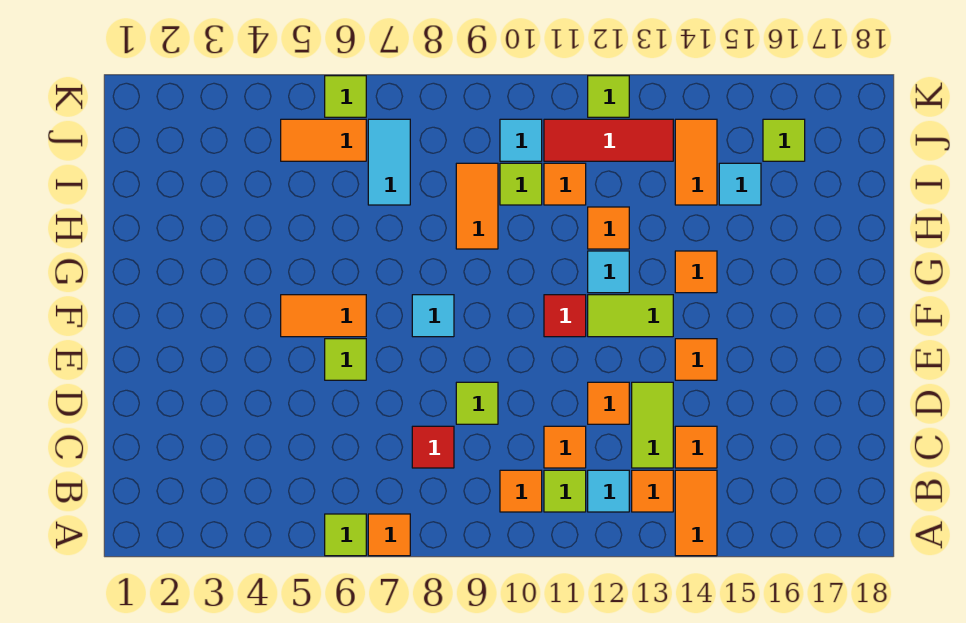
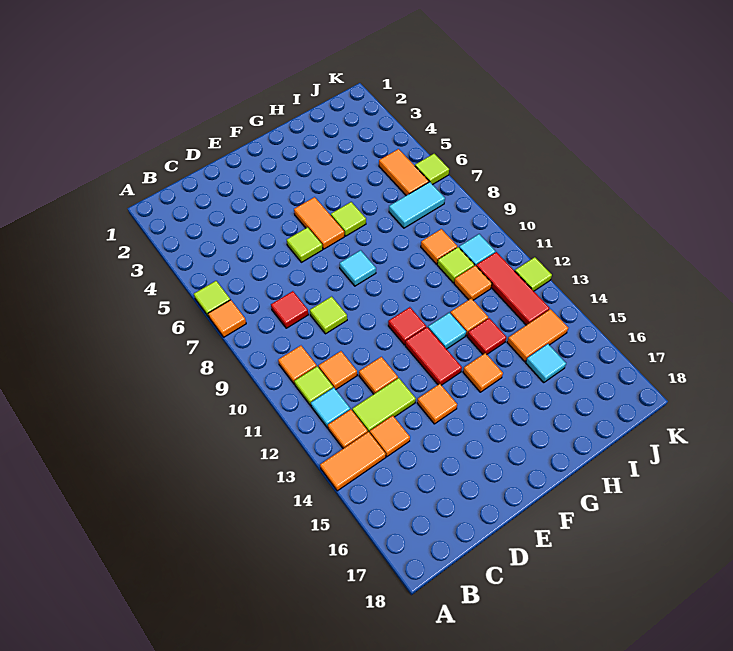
lime 1x2 tile [588,295,673,337] -> red 1x2 tile [405,327,462,385]
orange 1x2 tile [456,163,498,249] -> orange 1x1 tile [421,229,457,264]
none -> red 1x1 tile [467,318,506,354]
lime 1x1 tile [763,119,805,161] -> lime 1x1 tile moved to [331,202,366,236]

